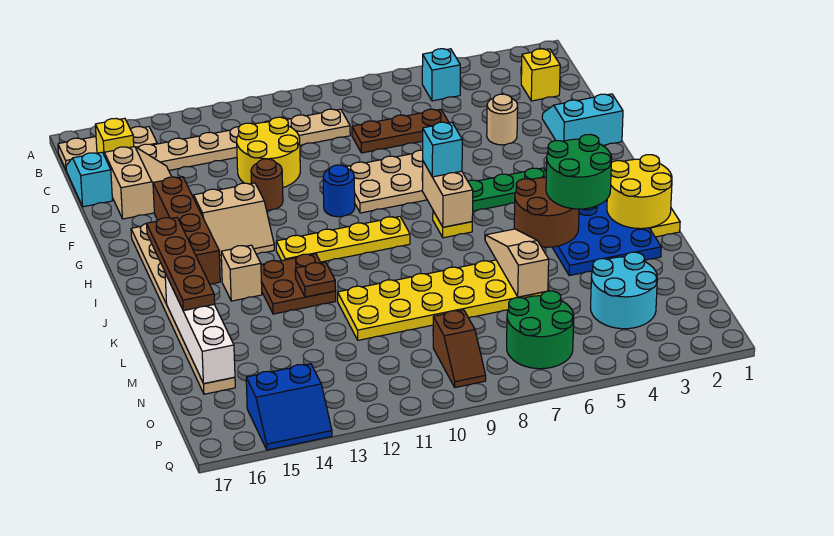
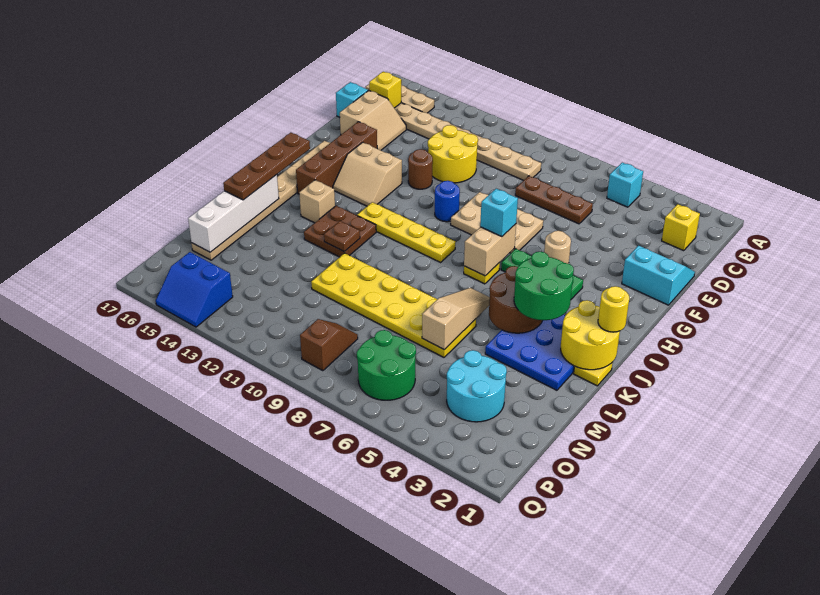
tan 1x1 round brick [487,94,518,145] -> tan 1x1 round brick moved to [544,231,571,264]
none -> yellow 1x1 round brick [598,286,629,332]
brown 1x2 slope [433,310,486,388] -> brown 1x2 slope turned to [300,319,358,371]

